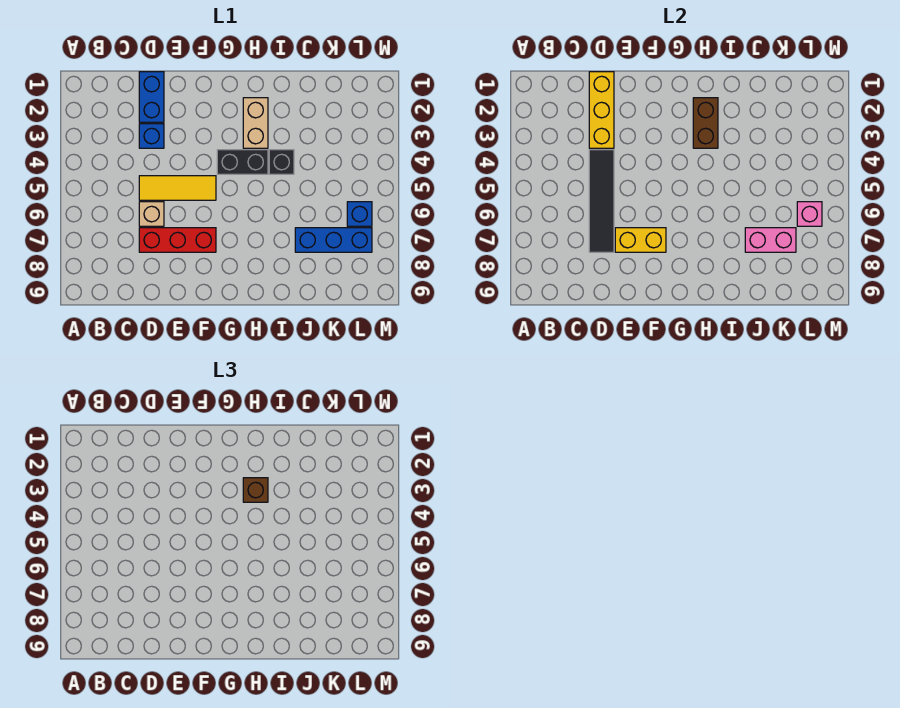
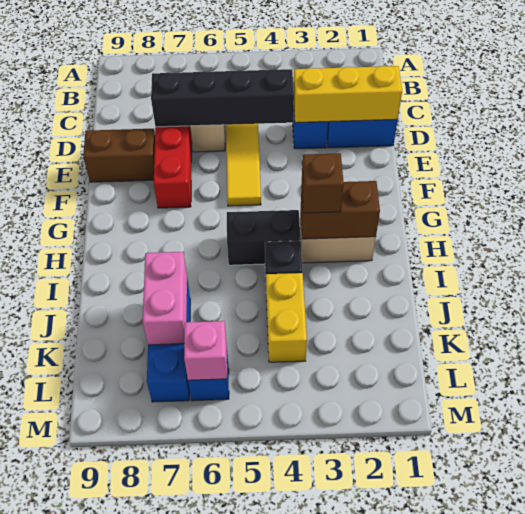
black 1x4 tile [589,150,614,252] -> black 1x4 brick [151,69,294,127]
yellow 1x2 brick [615,228,666,252] -> yellow 1x2 brick moved to [266,273,307,362]
none -> brown 1x2 brick [83,129,155,182]
black 1x2 brick [217,150,268,174] -> black 1x2 brick turned to [227,210,301,265]

